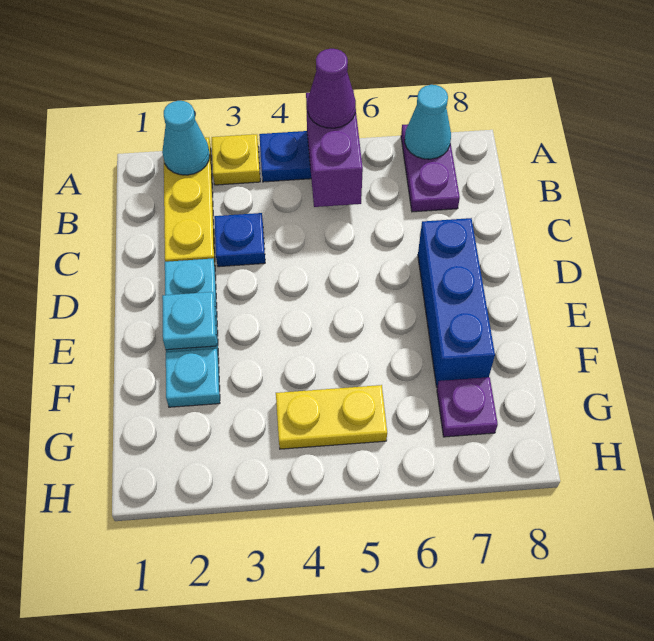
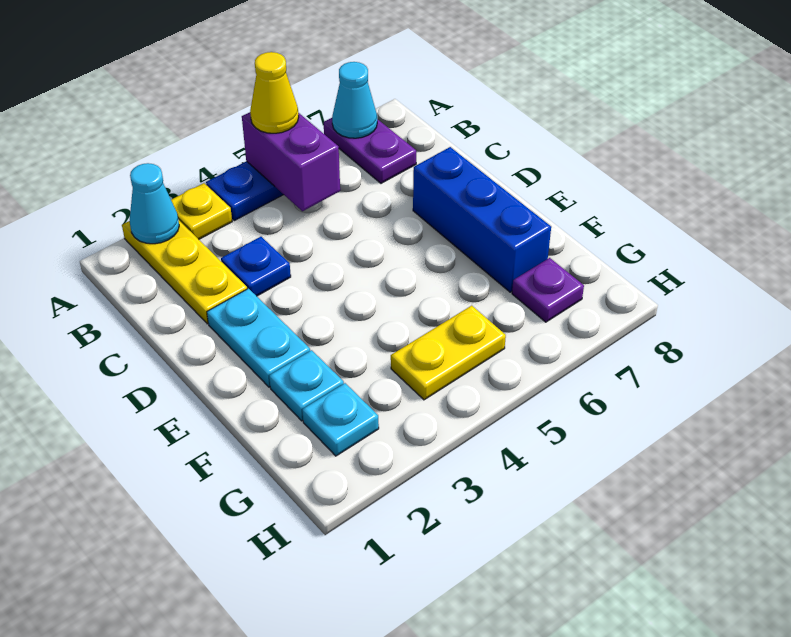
purple 1x1 cone [308,49,356,128] -> yellow 1x1 cone [250,52,299,133]
cyan 1x1 plate [162,292,217,350] -> cyan 1x1 plate moved to [302,383,379,456]

